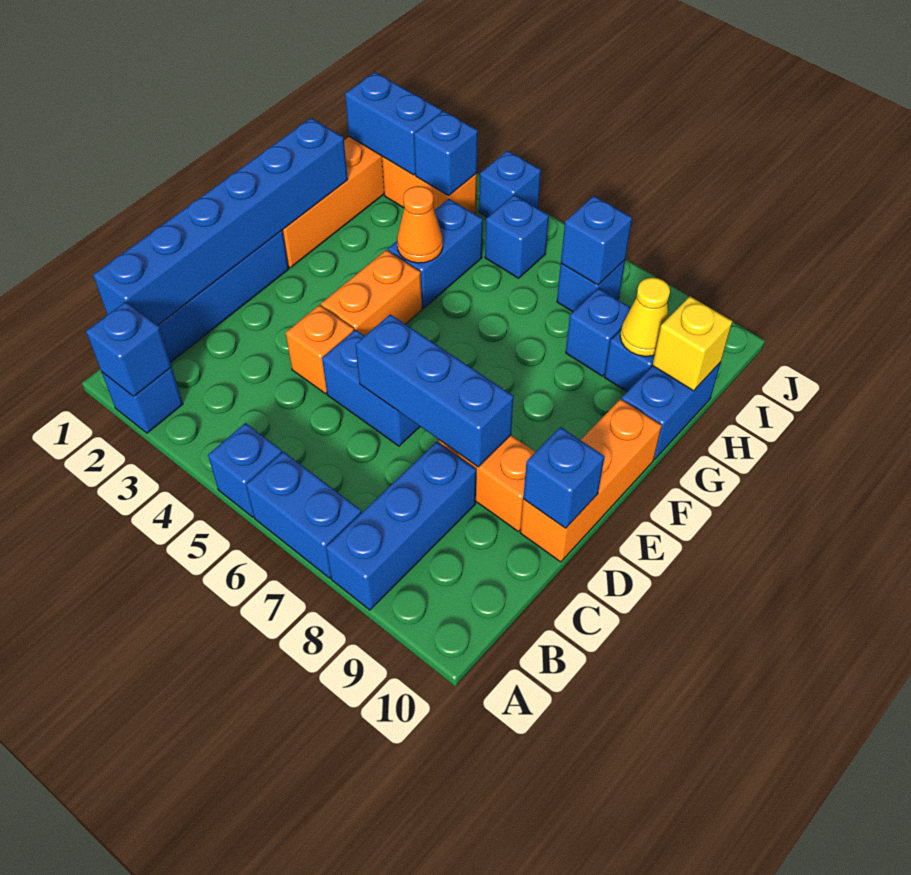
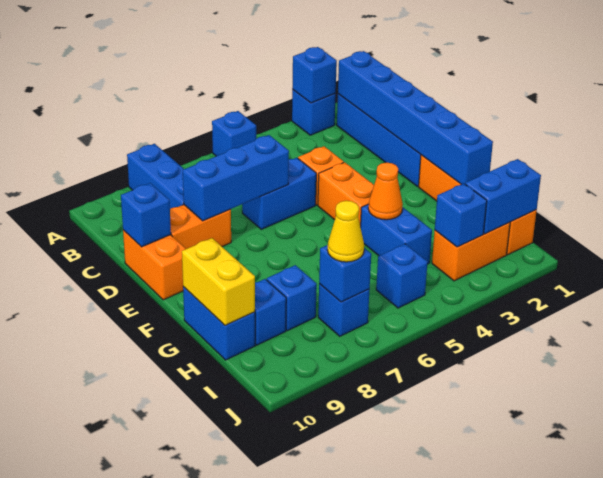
blue 1x2 brick [246,452,361,578] -> none
orange 1x3 brick [520,399,662,562] -> orange 1x2 brick [123,230,186,300]
yellow 1x1 cone [620,278,670,356] -> yellow 1x1 cone moved to [327,201,364,262]
yellow 1x1 brick [652,296,732,391] -> yellow 1x2 brick [182,238,255,325]
blue 1x1 brick [479,151,541,217] -> none

